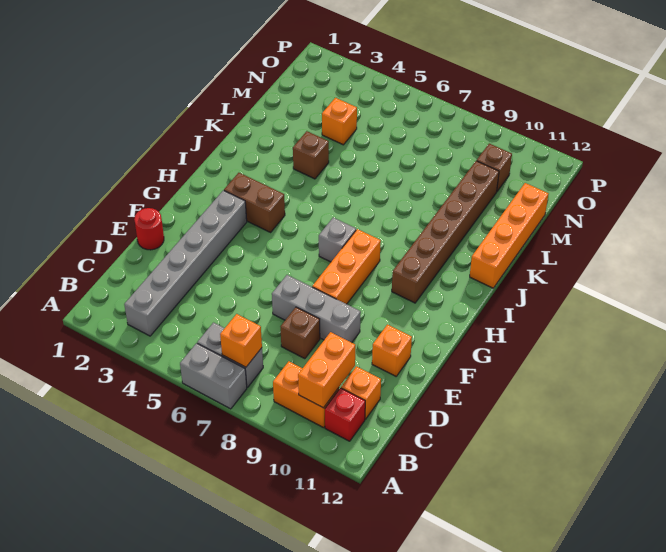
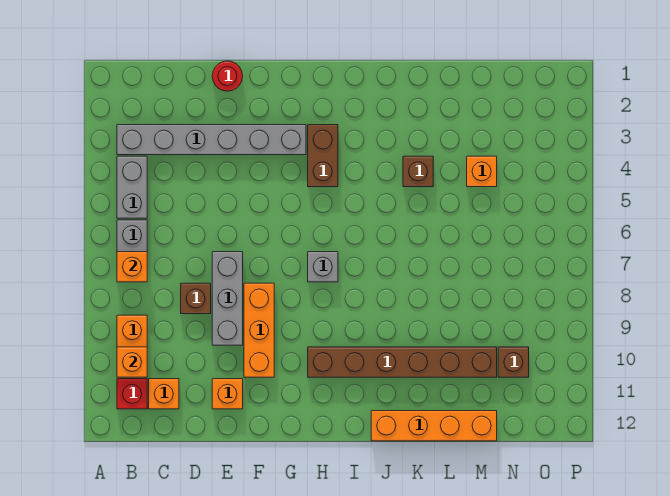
grey 1x2 brick [180,343,247,409] -> grey 1x2 brick moved to [117,156,147,218]
orange 1x2 brick [298,332,355,408] -> orange 1x1 brick [117,347,147,377]
orange 1x3 brick [312,229,381,304] -> orange 1x3 brick turned to [244,283,274,377]

